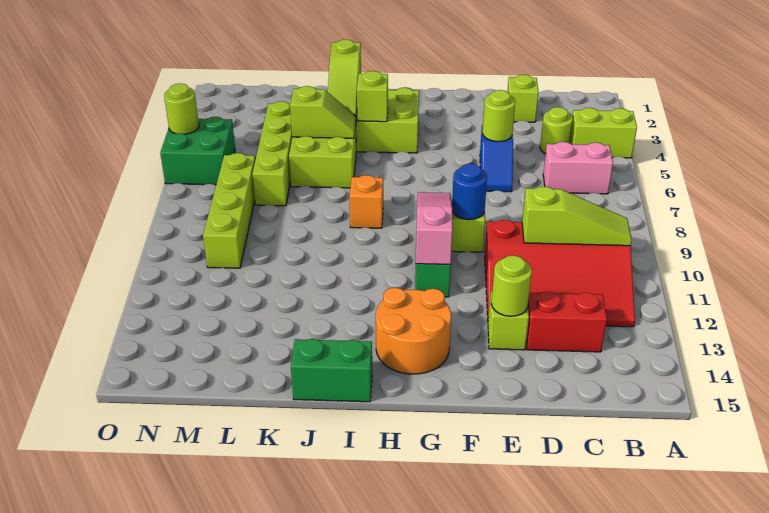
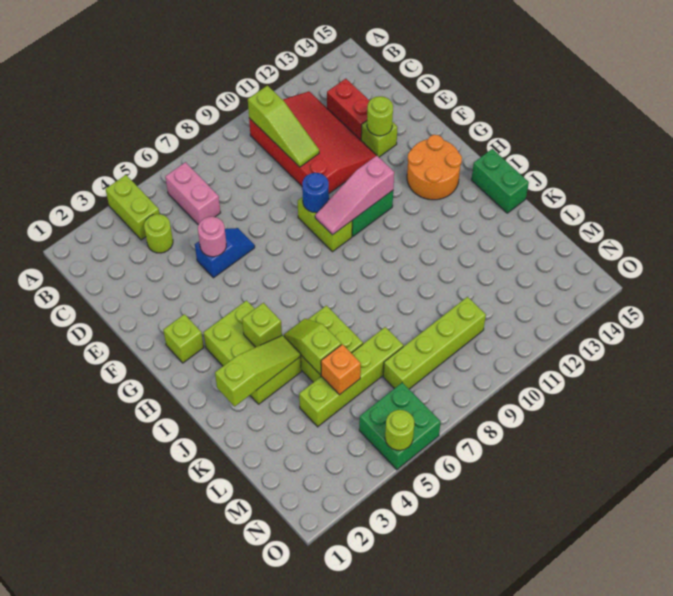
lime 1x3 slope [522,186,632,246] -> lime 1x3 slope turned to [248,85,319,167]
lime 1x1 brick [507,75,539,122] -> lime 1x1 brick moved to [163,314,204,363]
lime 1x1 round brick [482,90,515,142] -> pink 1x1 round brick [198,217,226,257]
orange 1x1 brick [350,175,383,228] -> orange 1x1 brick moved to [321,344,361,395]

